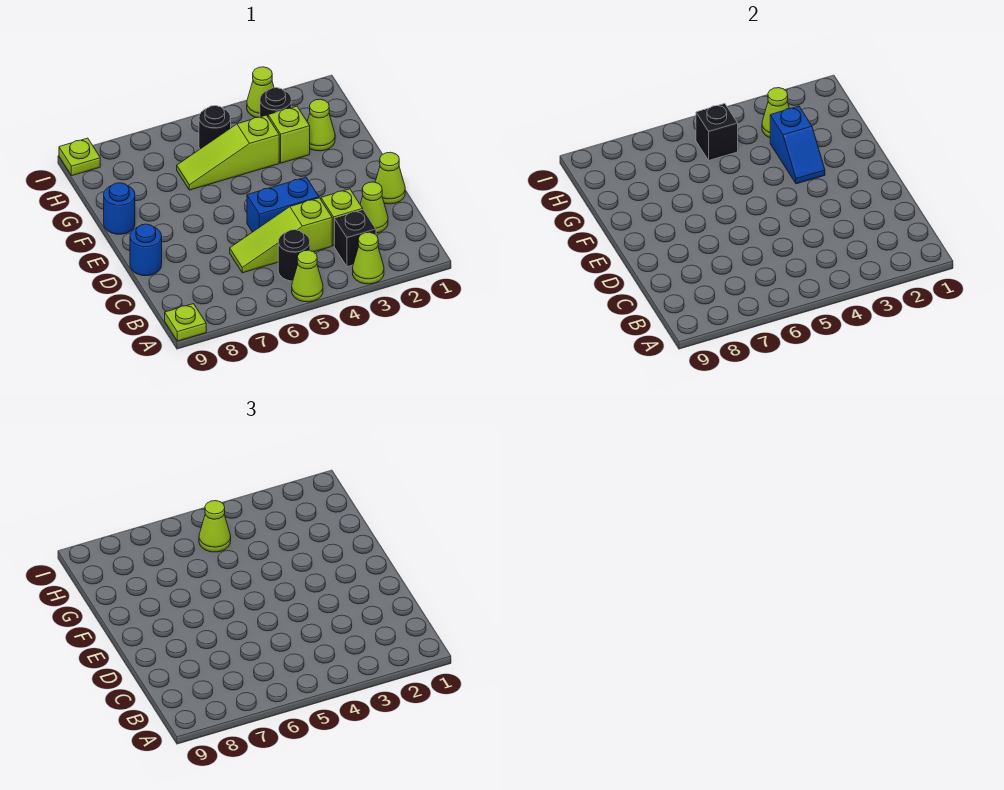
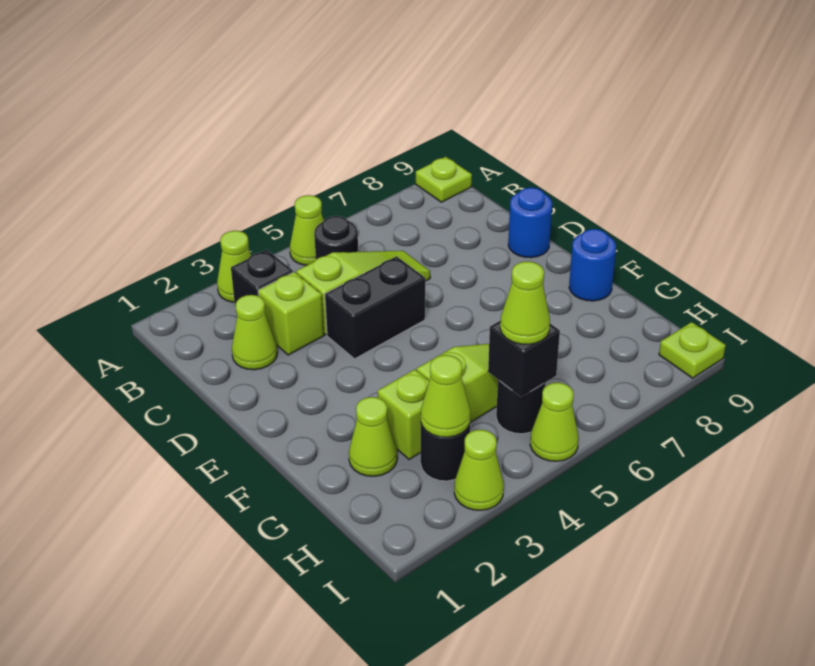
lime 1x1 cone [375,152,405,204] -> lime 1x1 cone moved to [530,383,578,461]
blue 1x2 brick [247,177,319,232] -> black 1x2 brick [325,256,425,359]
blue 1x2 slope [770,106,825,184] -> none

